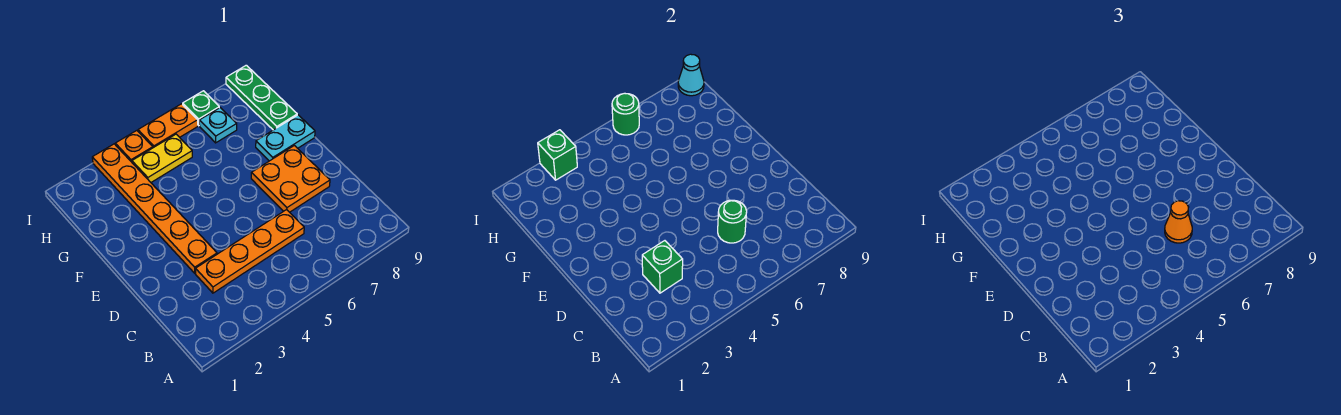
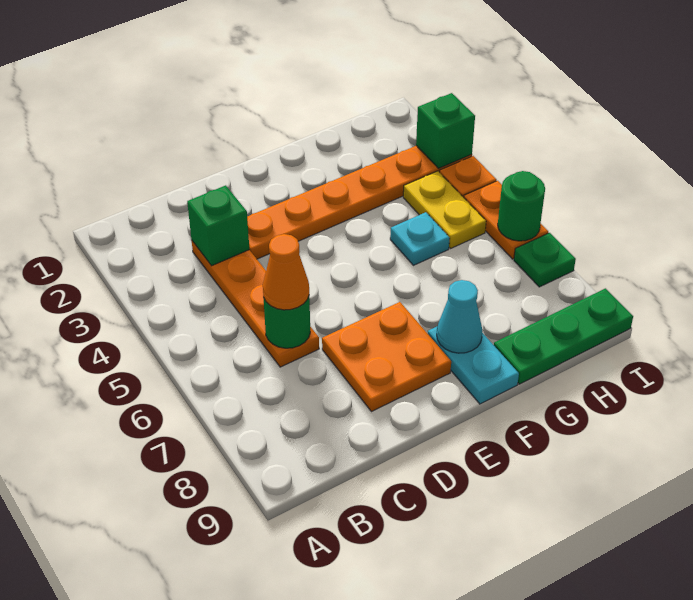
cyan 1x1 plate [199,108,237,143] -> cyan 1x1 plate moved to [390,212,450,265]
cyan 1x1 cone [678,54,704,96] -> cyan 1x1 cone moved to [437,280,482,353]

